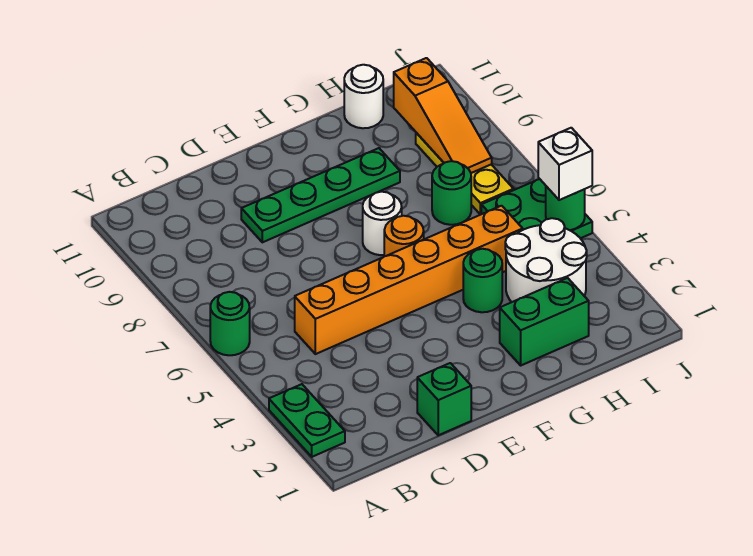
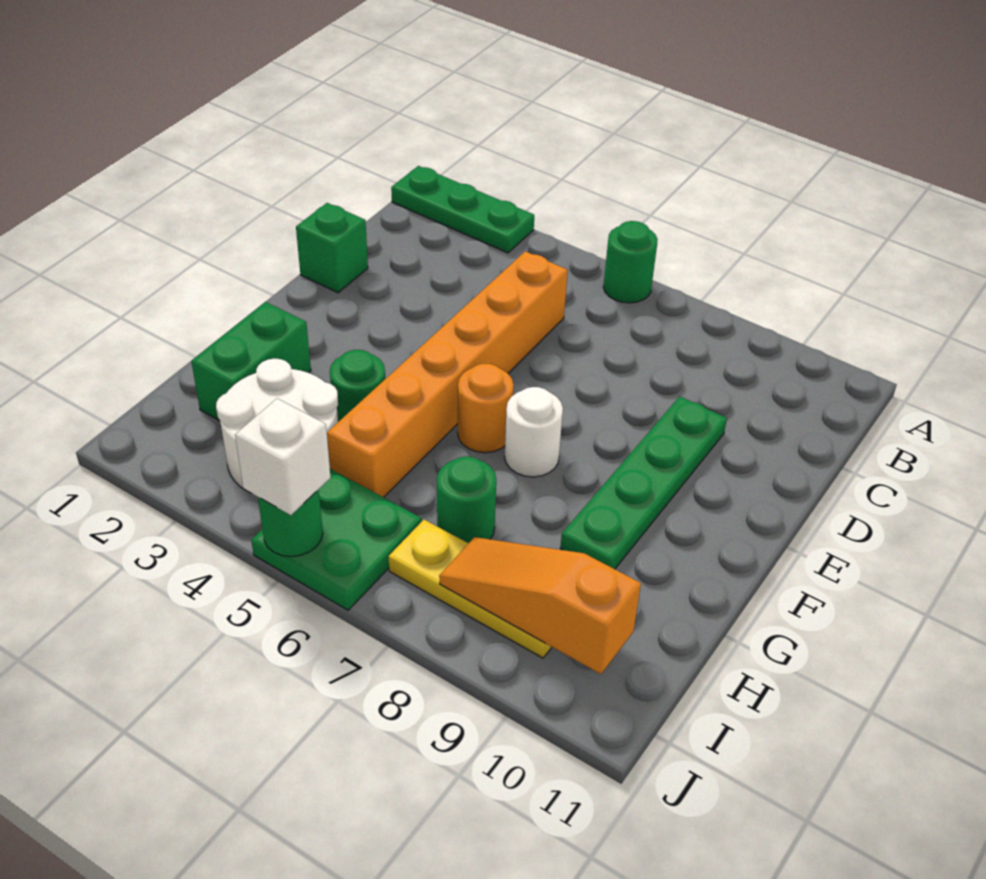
green 1x2 plate [269,384,345,457] -> green 1x3 plate [391,166,534,253]
white 1x1 round brick [344,65,383,128] -> none

